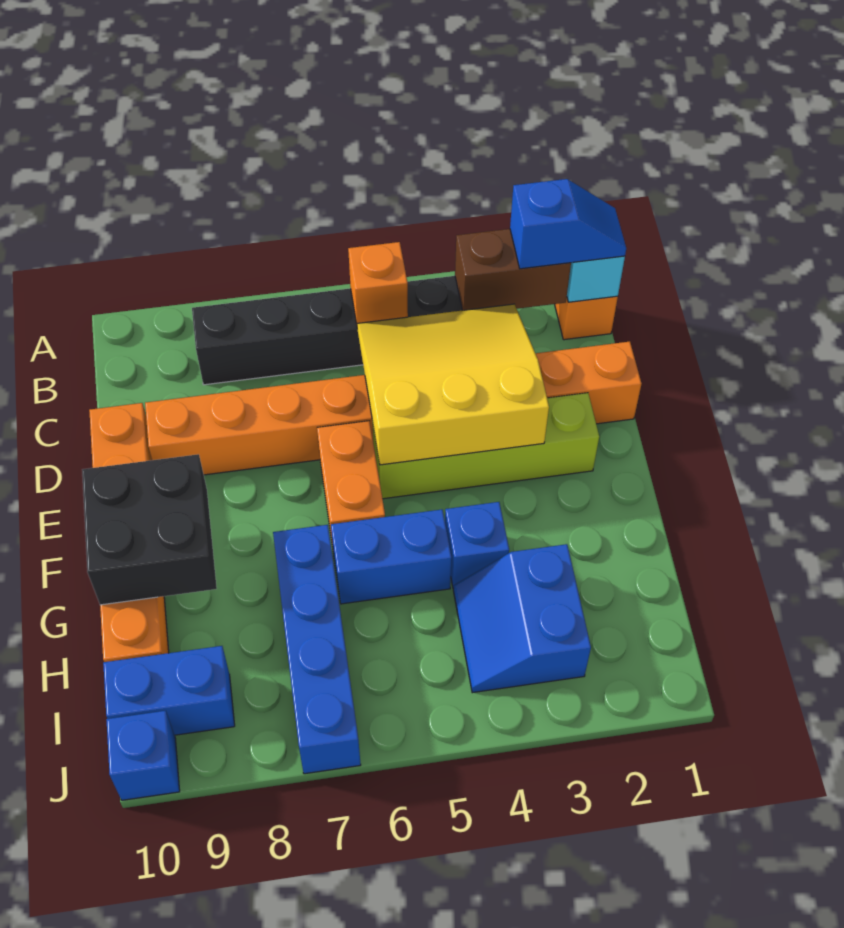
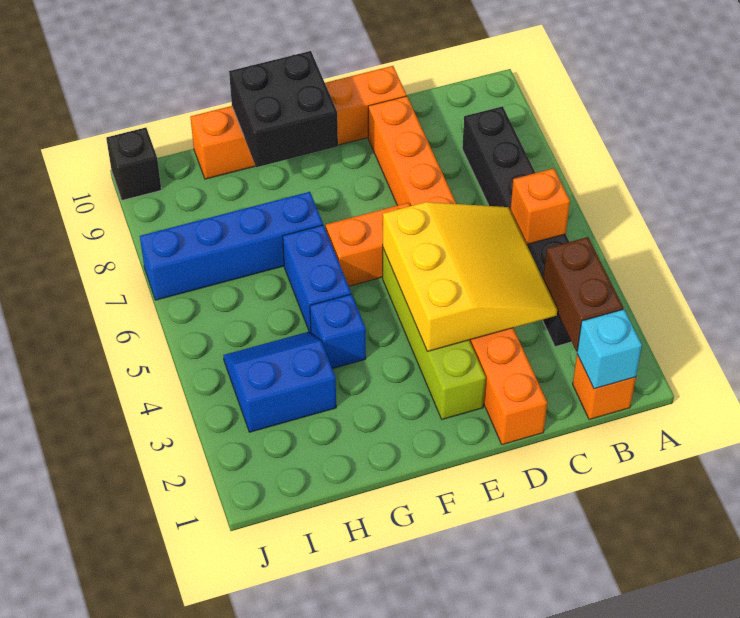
blue 1x2 slope [510,179,626,269] -> none
blue 1x2 brick [103,646,235,735] -> none
blue 1x1 brick [106,711,180,800] -> black 1x1 brick [106,128,161,200]

